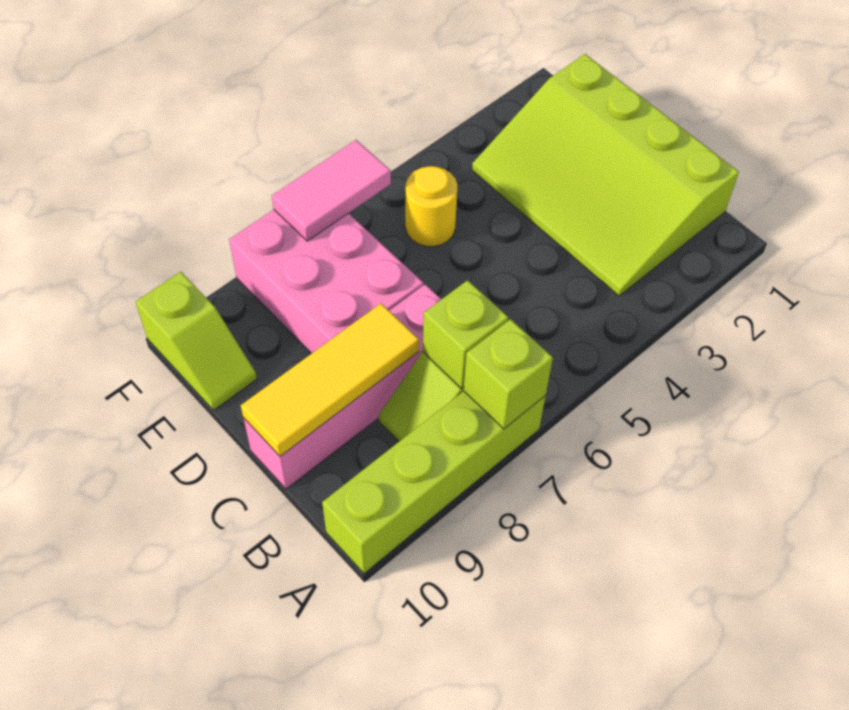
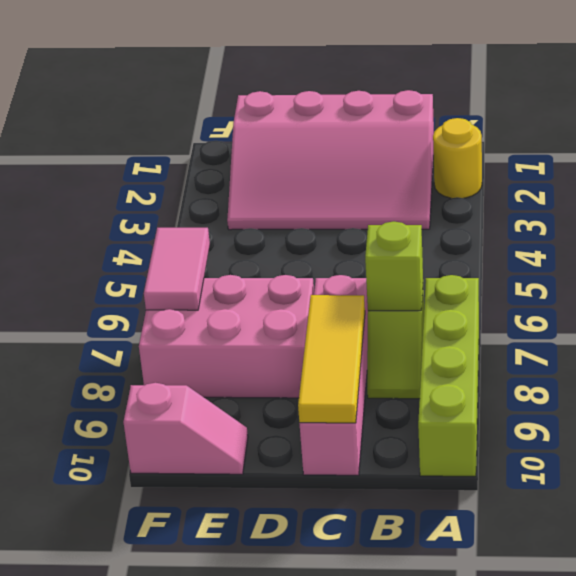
lime 1x1 brick [464,319,553,429] -> none
lime 3x4 slope [472,54,739,296] -> pink 3x4 slope [227,90,434,230]
yellow 1x1 round brick [405,166,458,247] -> yellow 1x1 round brick moved to [433,118,482,198]
lime 1x2 slope [136,272,257,410] -> pink 1x2 slope [123,383,248,474]

